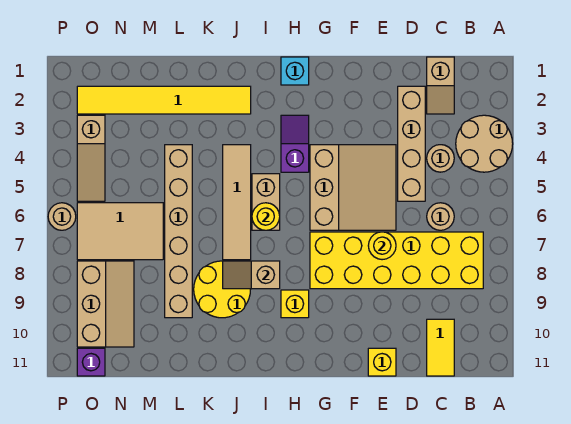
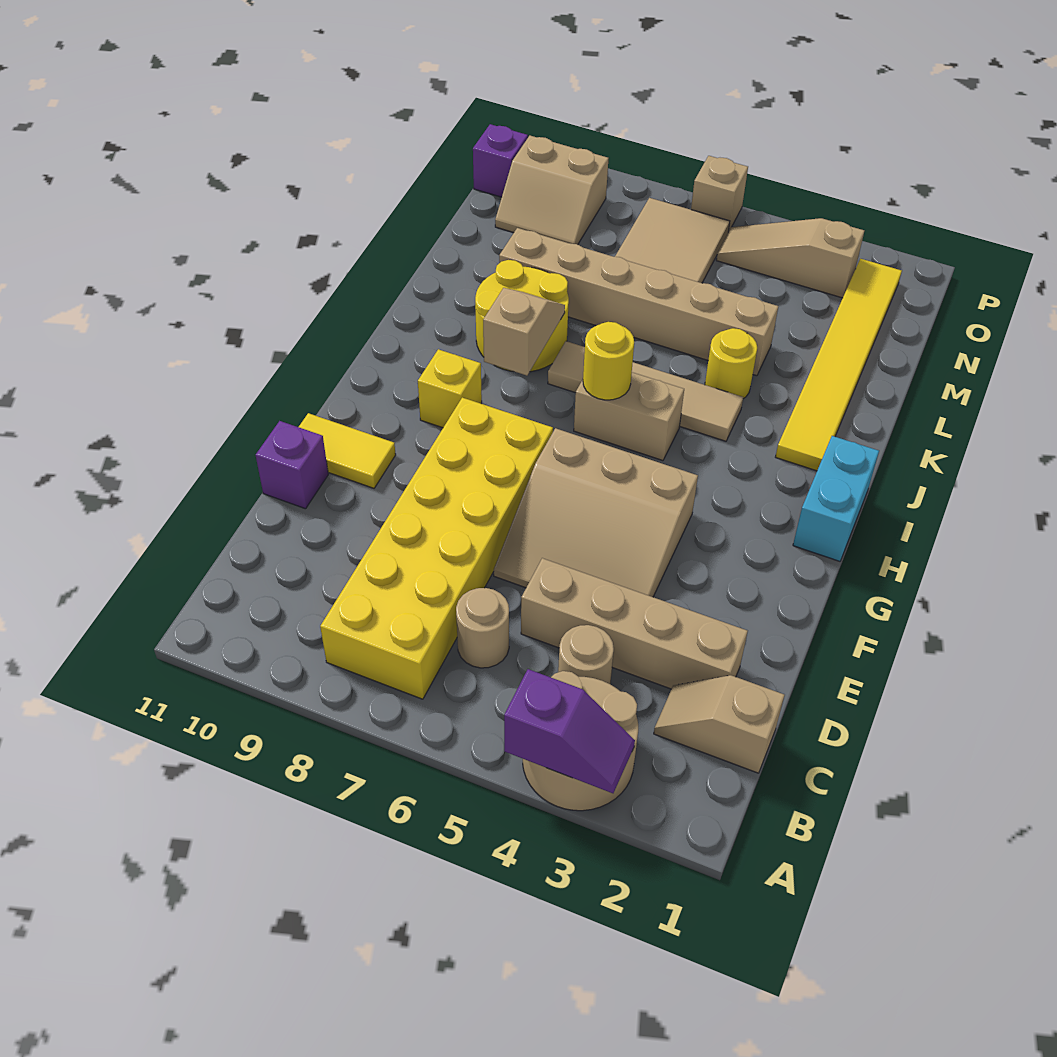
yellow 1x2 tile [427,319,454,376] -> yellow 1x2 tile moved to [299,413,396,488]
yellow 1x1 round brick [368,232,396,260] -> yellow 1x1 round brick moved to [705,328,757,399]
yellow 1x1 brick [368,348,396,376] -> purple 1x1 brick [256,421,328,509]
cyan 1x1 brick [281,57,309,85] -> cyan 1x2 brick [793,436,879,561]
purple 1x2 slope [281,115,309,172] -> purple 1x2 slope moved to [504,669,635,793]
tan 2x3 slope [77,261,134,347] -> tan 2x2 slope [495,136,609,244]
tan 1x1 round brick [48,203,76,230] -> tan 1x1 brick [691,156,748,232]

